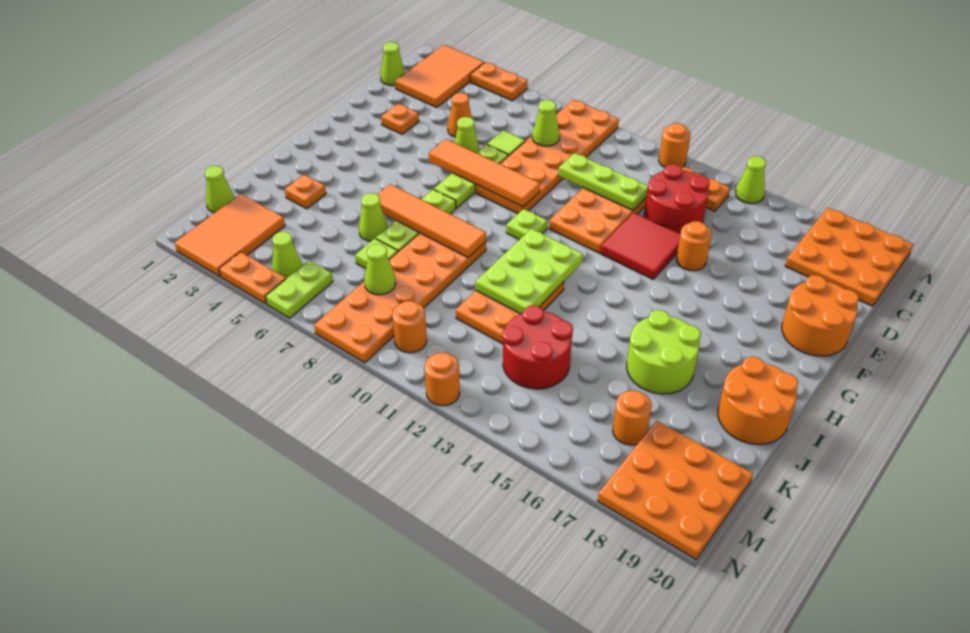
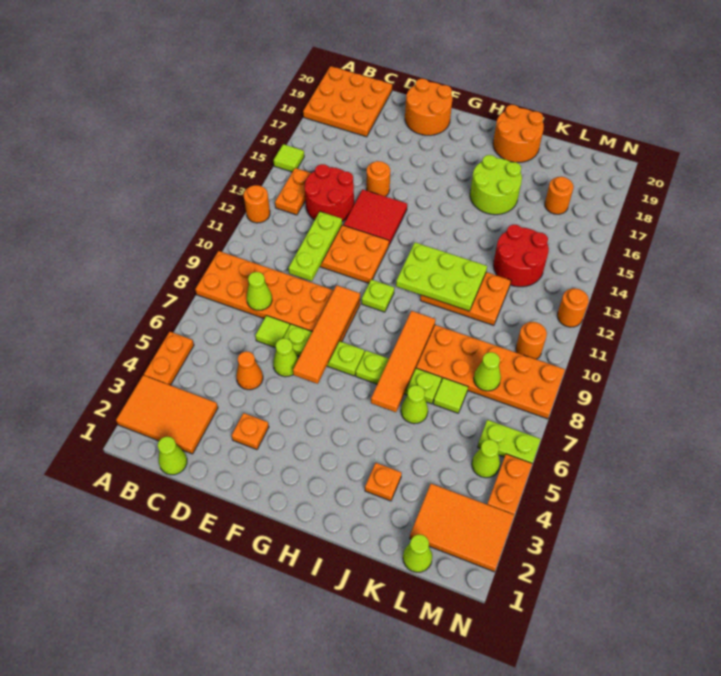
lime 1x1 cone [736,156,766,204] -> lime 1x1 tile [273,144,304,172]
orange 3x3 plate [598,421,753,559] -> none

